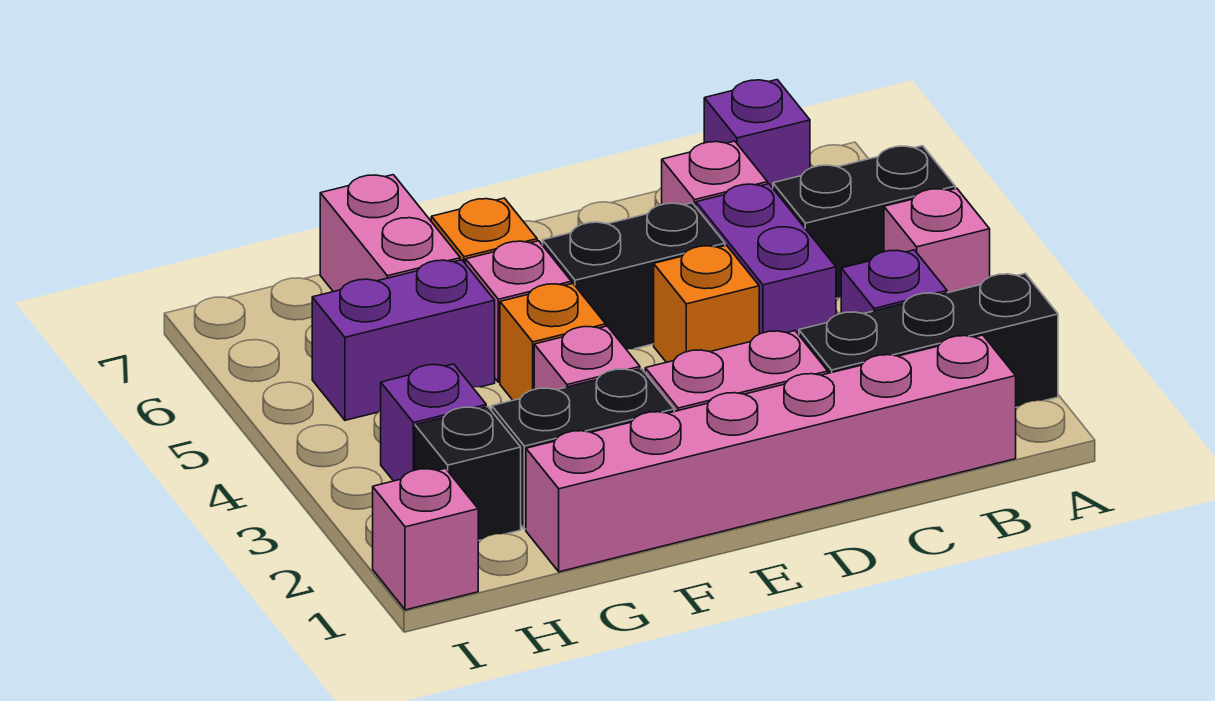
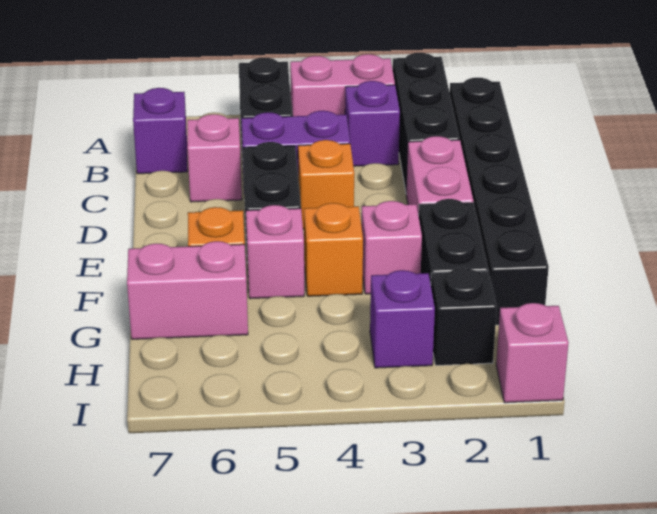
pink 1x1 brick [884,188,990,293] -> pink 1x2 brick [290,54,395,116]
pink 1x6 brick [526,335,1016,572] -> black 1x6 brick [450,78,549,325]
purple 1x2 brick [312,260,495,420] -> none

